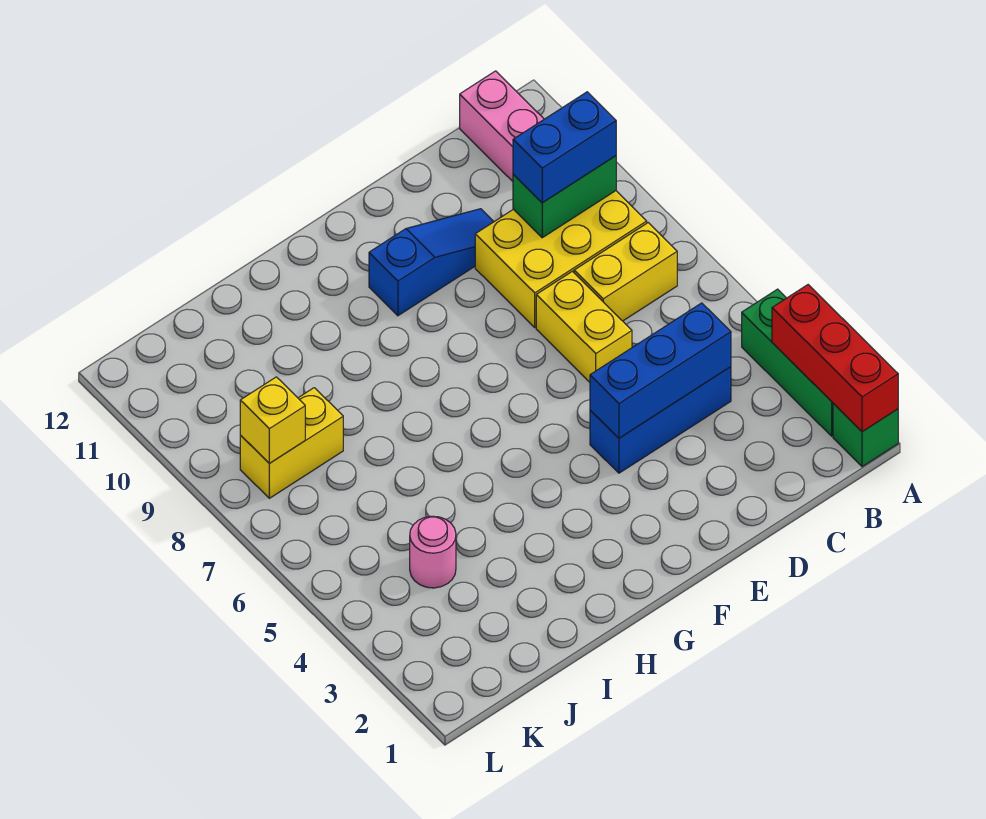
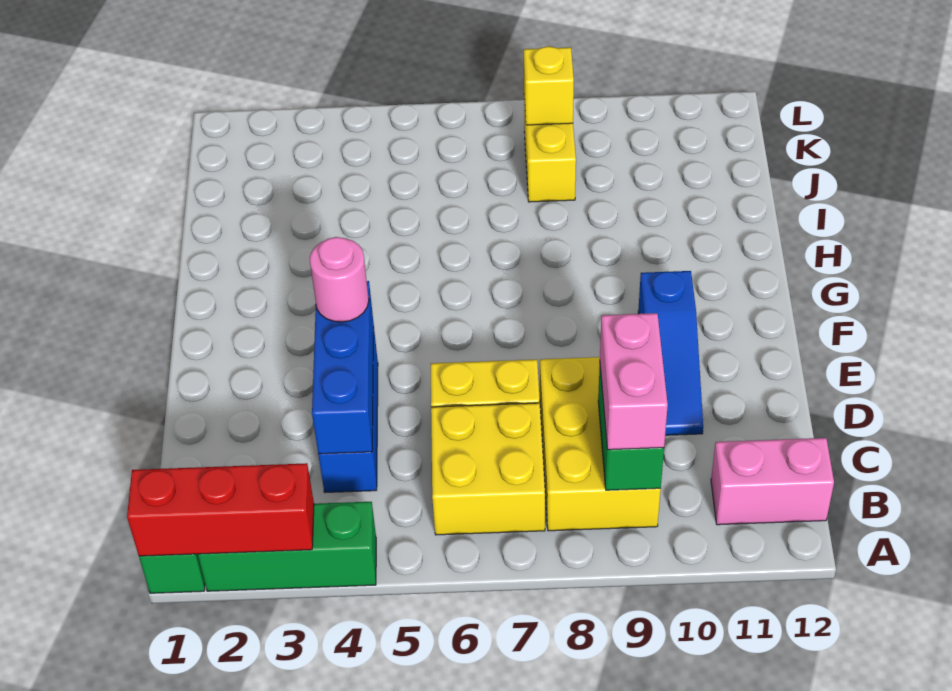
yellow 1x2 brick [574,223,677,321] -> yellow 2x2 brick [431,403,545,535]
blue 1x2 brick [513,92,616,203] -> pink 1x2 brick [600,313,668,450]
pink 1x1 round brick [410,516,456,588] -> pink 1x1 round brick moved to [310,237,369,322]

